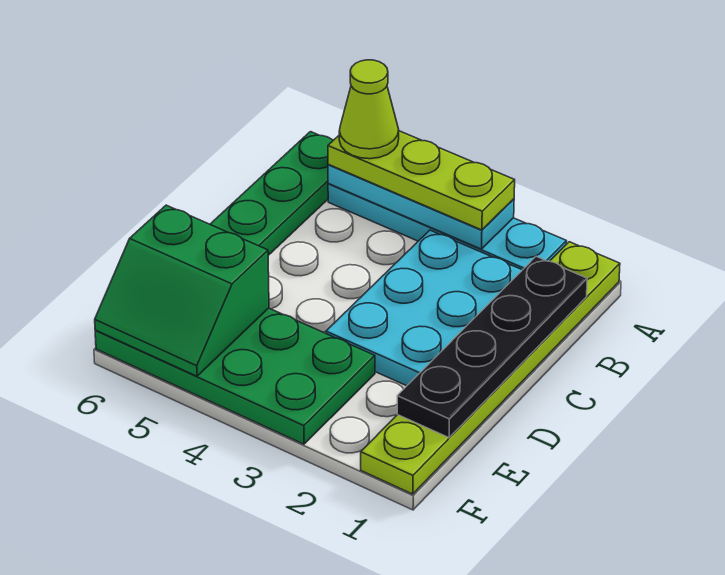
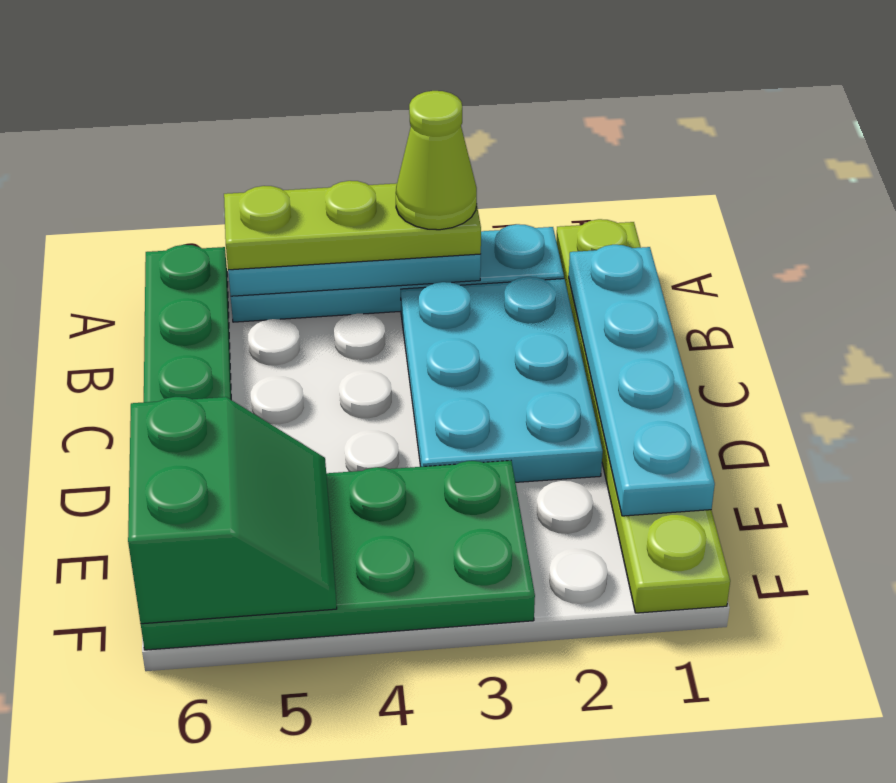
lime 1x1 cone [339,60,399,159] -> lime 1x1 cone moved to [396,91,477,230]
black 1x4 plate [397,256,587,438] -> cyan 1x4 plate [569,245,715,516]
green 2x2 slope [95,205,269,376] -> green 2x2 slope turned to [128,397,337,624]

